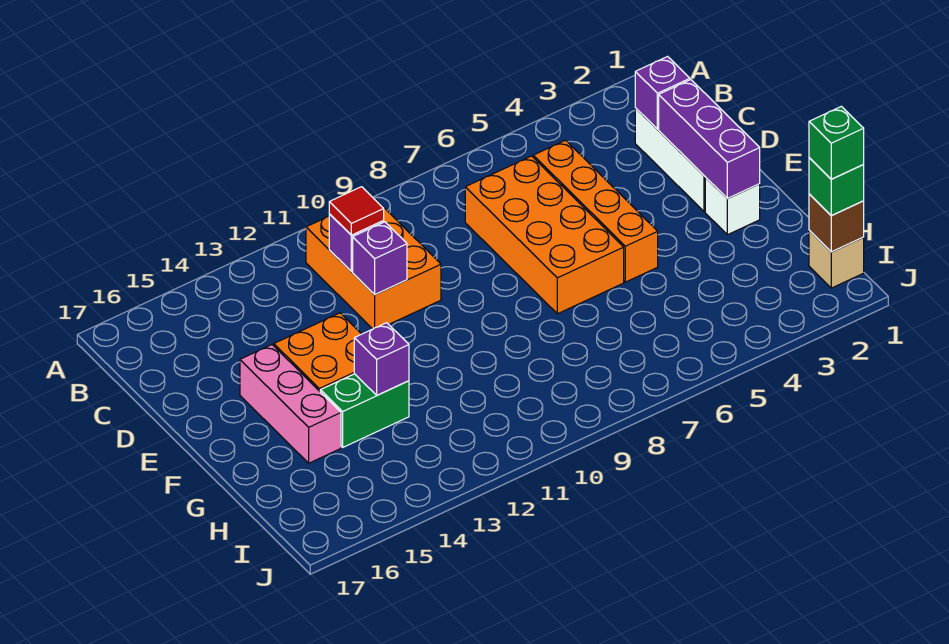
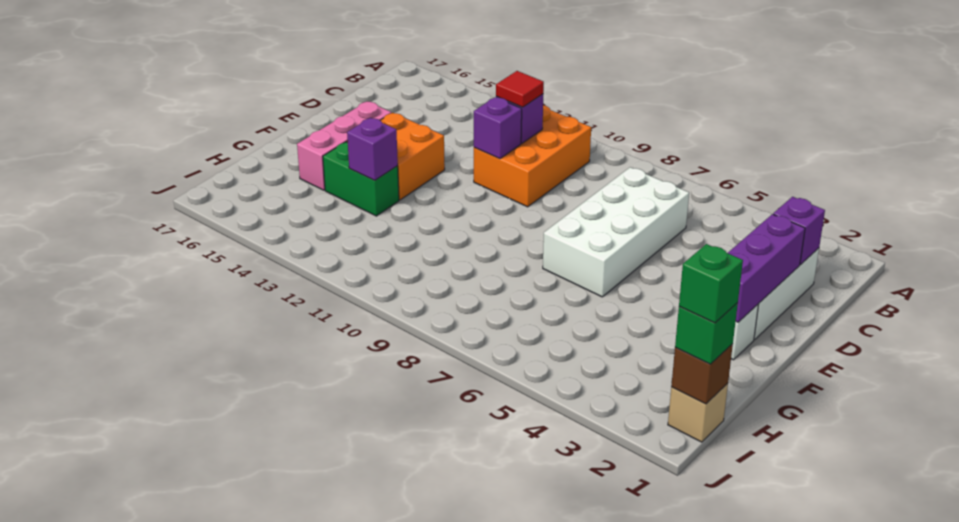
orange 1x4 brick [533,140,658,282] -> none
orange 2x4 brick [465,156,624,314] -> white 2x4 brick [543,167,689,297]

